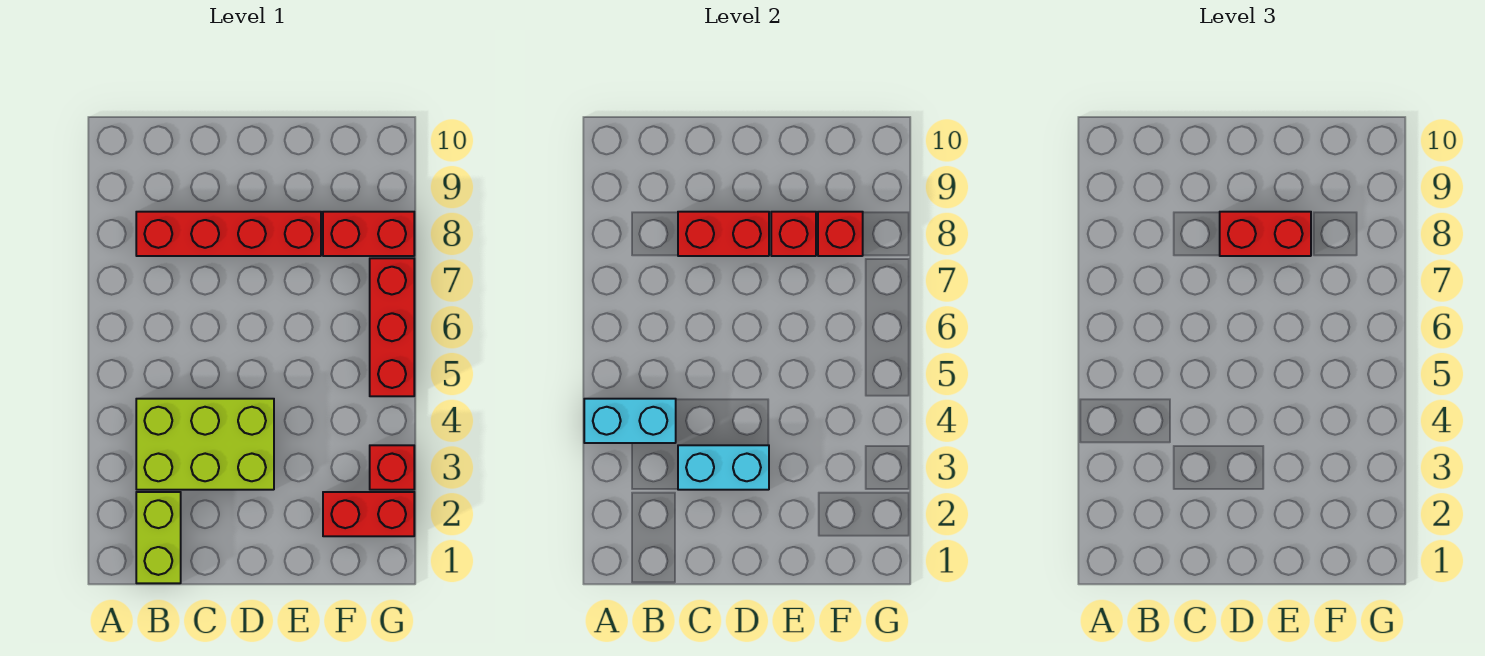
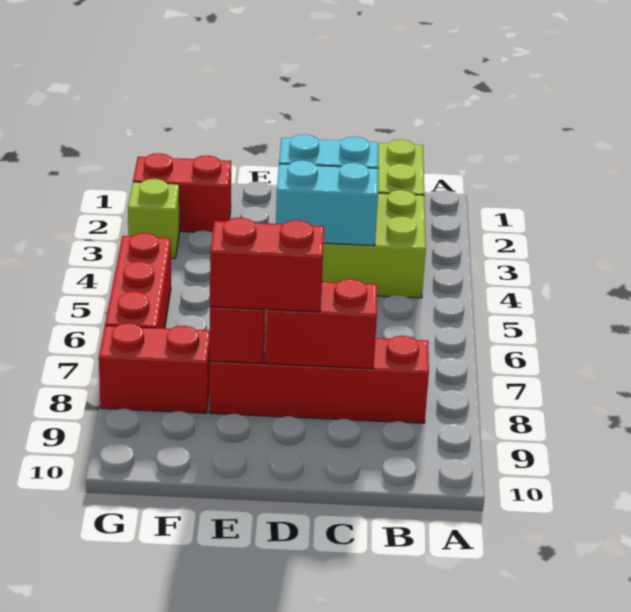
cyan 1x2 brick [584,399,676,443] -> cyan 1x2 brick moved to [276,160,378,246]
red 1x1 brick [818,212,863,256] -> none
red 1x1 brick [370,445,414,490] -> lime 1x1 brick [128,179,180,258]

